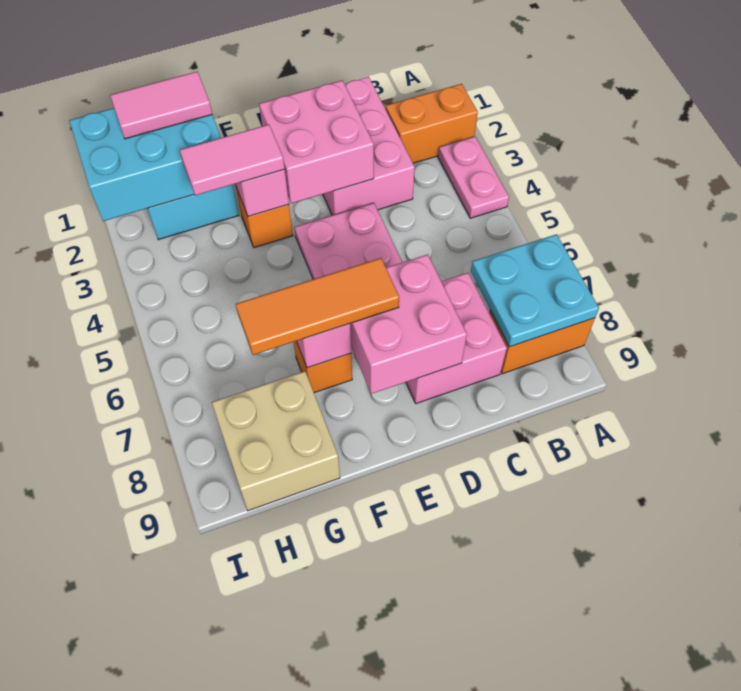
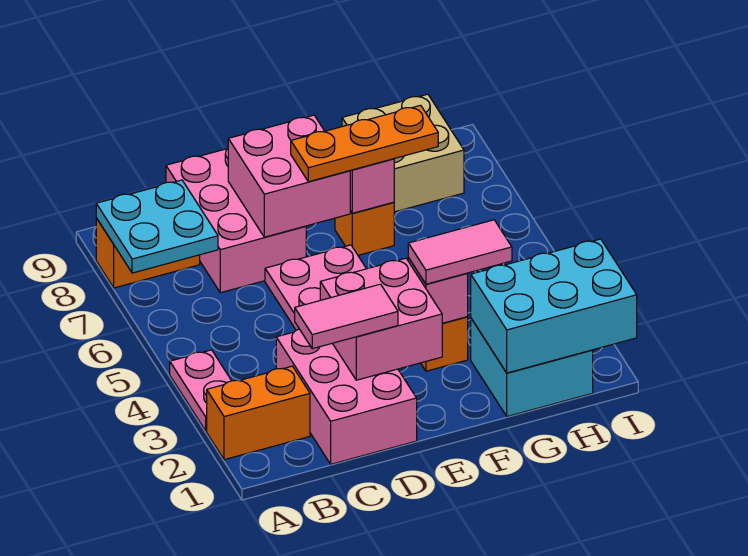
pink 2x2 brick [406,273,507,403] -> pink 2x3 brick [166,149,306,293]
orange 1x3 tile [236,258,399,355] -> orange 1x3 plate [291,105,438,182]
pink 1x2 tile [110,72,212,139] -> pink 1x2 tile moved to [295,284,398,349]

